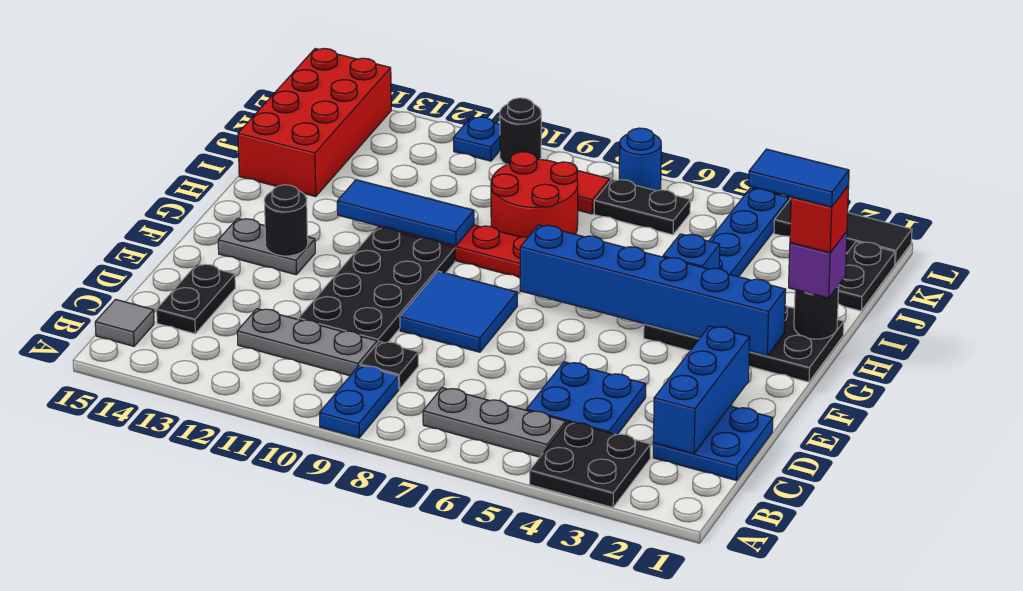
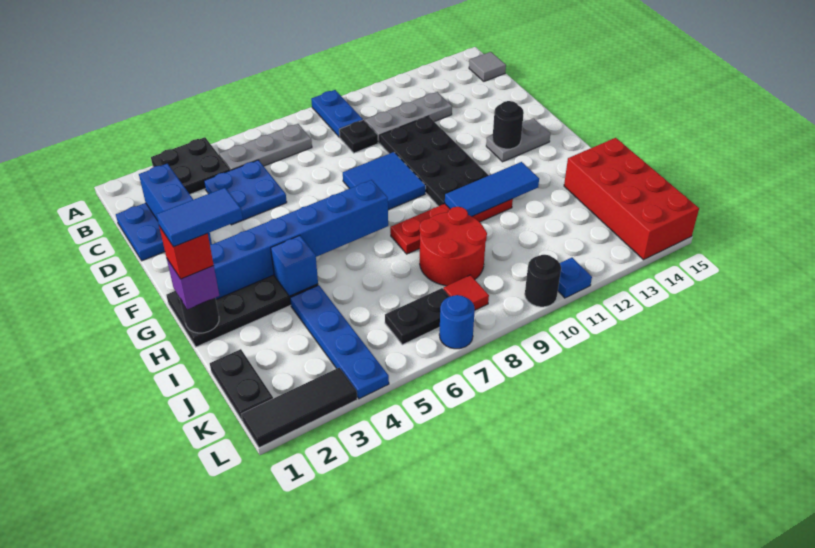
black 1x2 plate [157,264,235,334] -> none

